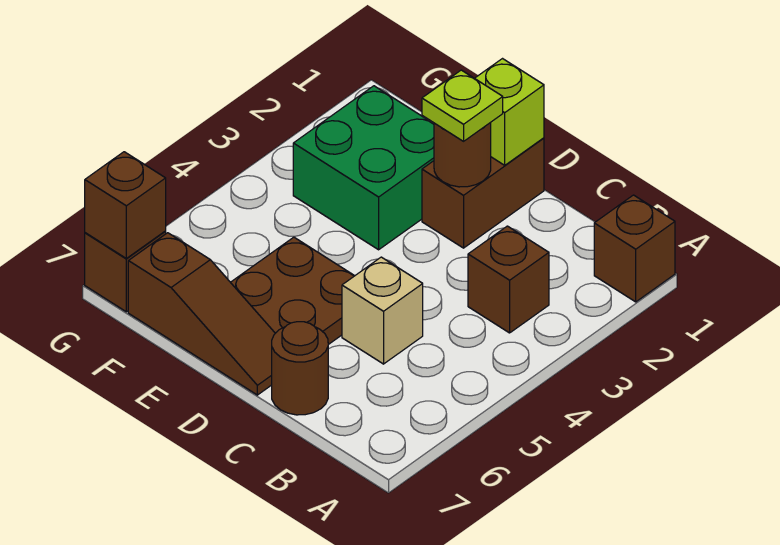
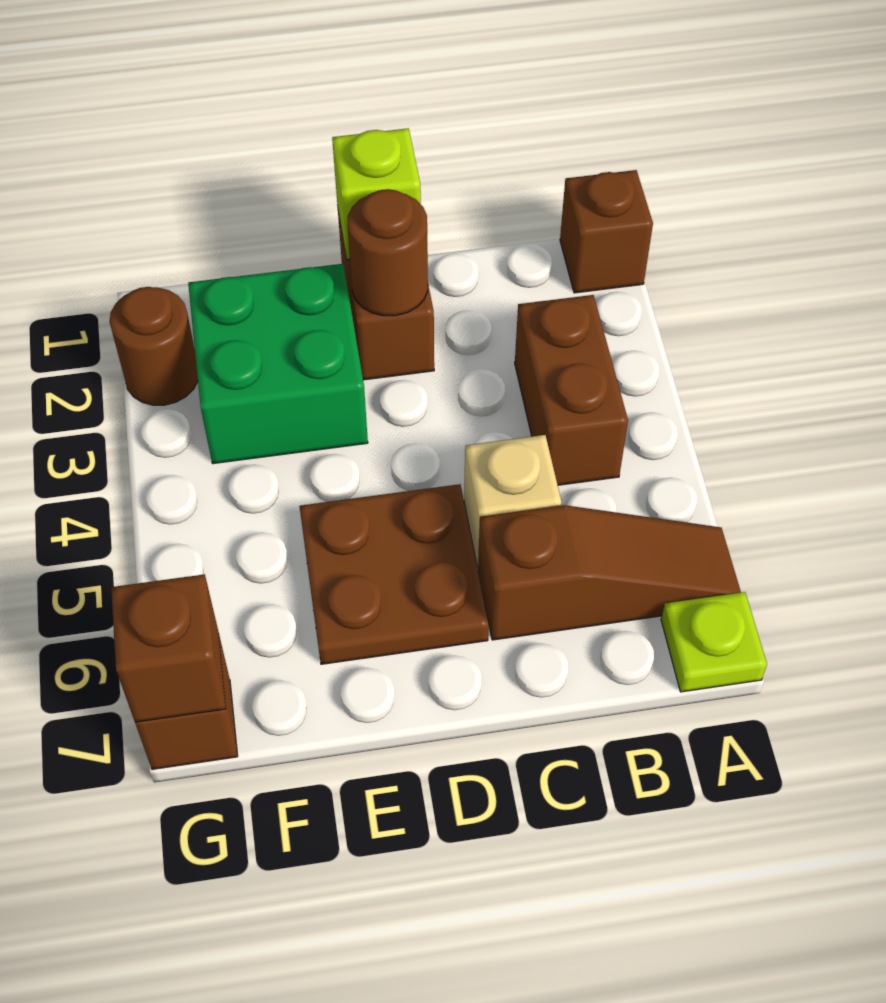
brown 1x1 brick [468,226,549,333] -> brown 1x2 brick [515,295,628,485]
brown 1x1 round brick [272,322,328,415] -> brown 1x1 round brick moved to [109,287,198,405]
lime 1x1 plate [422,70,503,141] -> lime 1x1 plate moved to [661,592,767,692]
brown 1x3 slope [128,233,275,395] -> brown 1x3 slope moved to [478,505,741,640]

